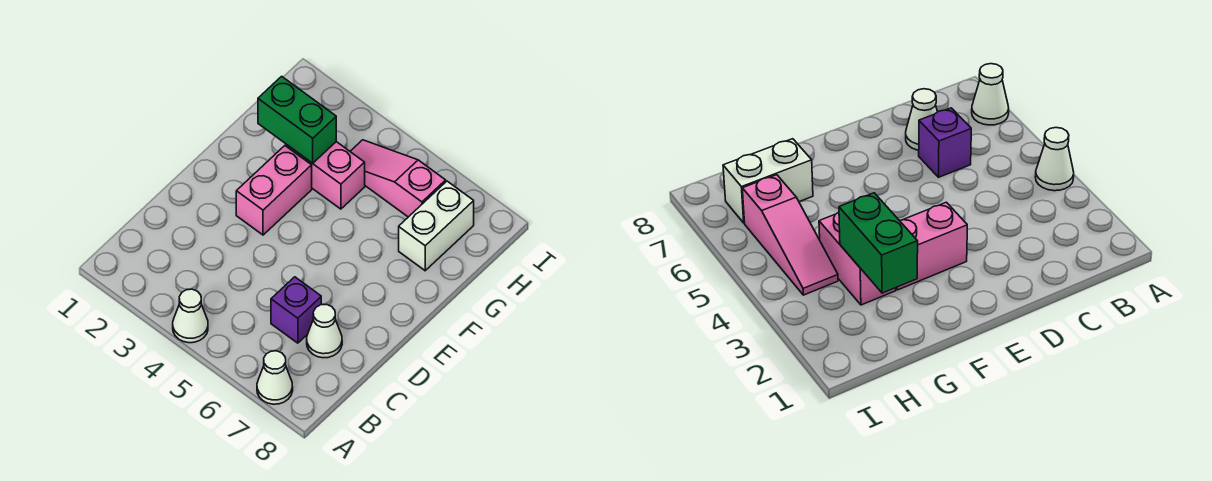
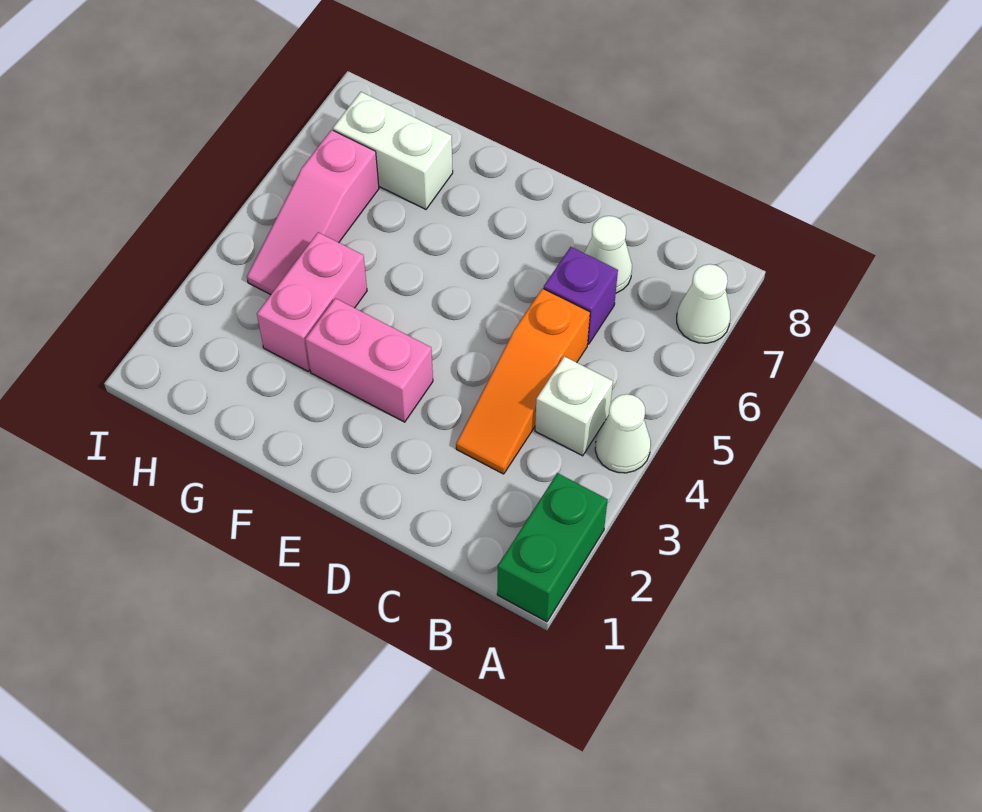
none -> white 1x1 brick [535,356,613,456]
none -> orange 1x3 slope [456,288,590,474]
green 1x2 brick [258,76,336,163] -> green 1x2 brick moved to [497,473,608,622]

